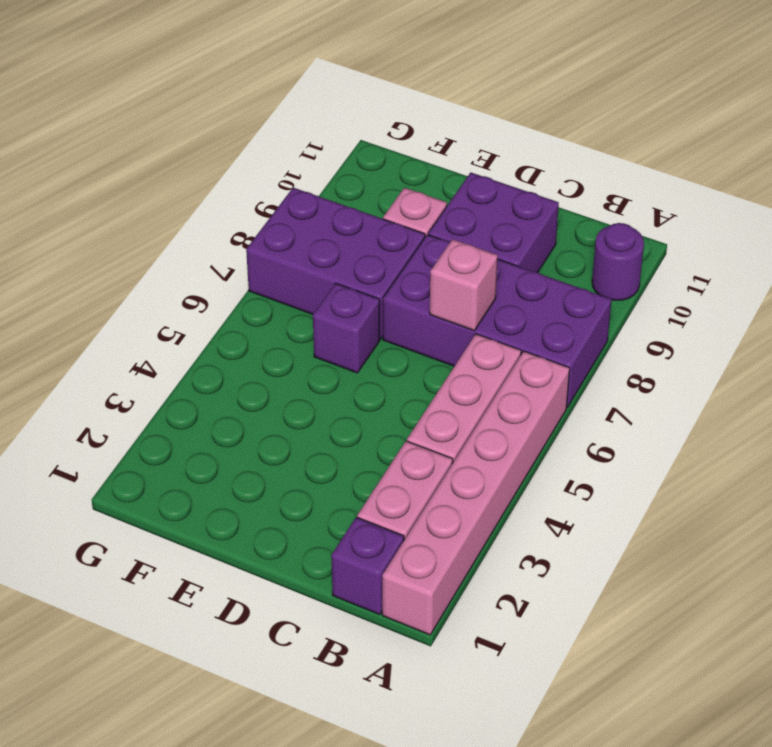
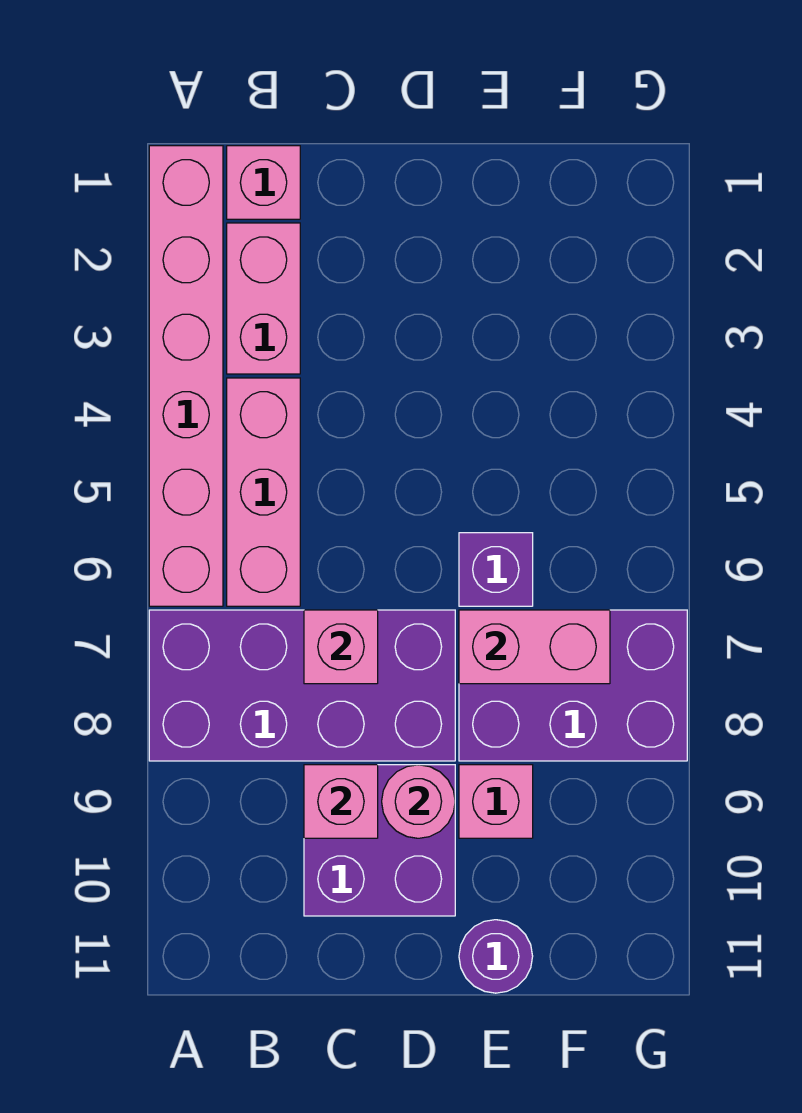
purple 1x1 round brick [592,223,644,300] -> purple 1x1 round brick moved to [459,920,533,993]
purple 1x1 brick [331,517,404,615] -> pink 1x1 brick [227,146,300,219]
none -> pink 1x1 brick [304,765,378,838]
none -> pink 1x1 round brick [382,765,455,838]
none -> pink 1x2 brick [459,610,610,684]

